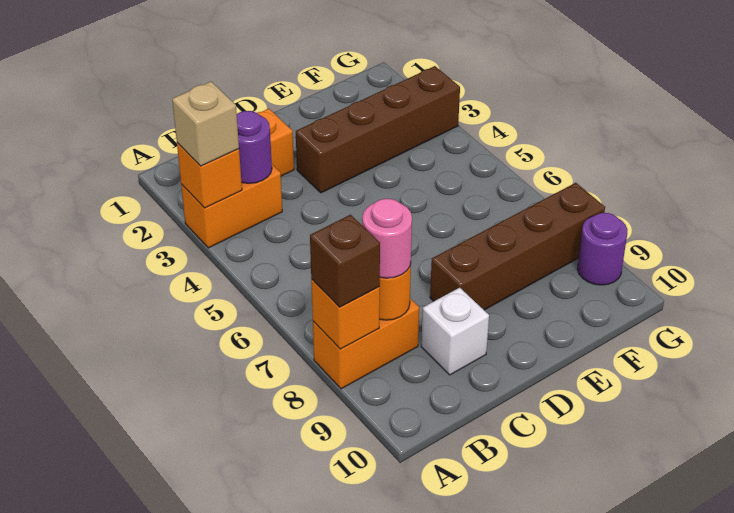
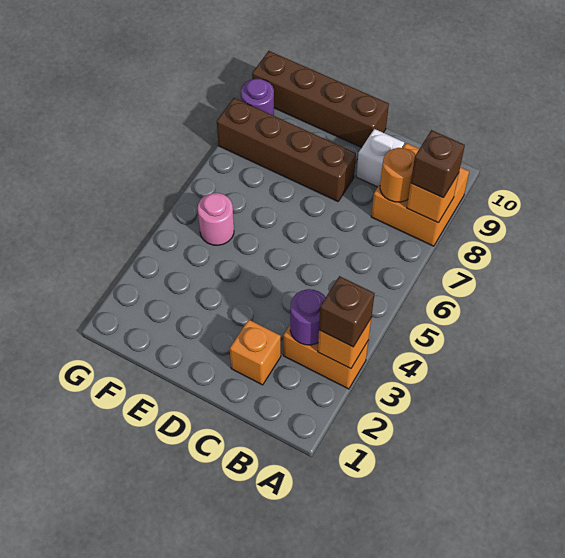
tan 1x1 brick [172,82,239,166] -> brown 1x1 brick [319,276,375,347]
orange 1x2 brick [313,299,419,389] -> orange 2x2 brick [371,143,469,246]
pink 1x1 round brick [362,199,412,278] -> pink 1x1 round brick moved to [198,193,234,245]
brown 1x4 brick [296,66,460,193] -> brown 1x4 brick moved to [252,51,389,148]

